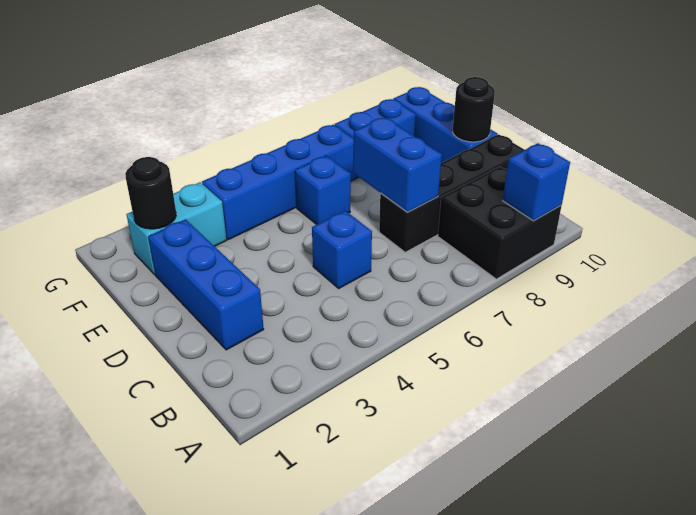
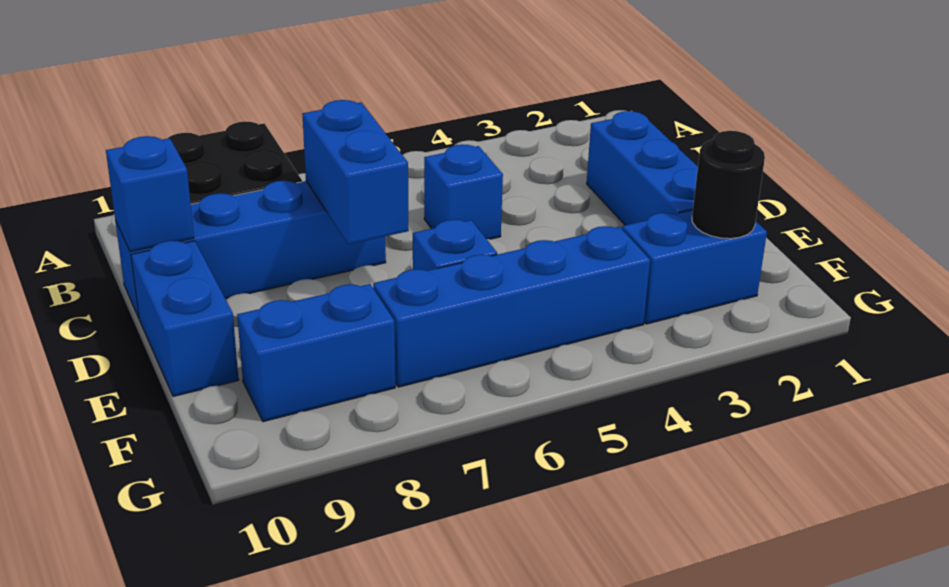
blue 1x1 brick [503,143,570,221] -> blue 1x1 brick moved to [106,136,194,252]
black 1x4 brick [379,135,524,252] -> blue 1x4 brick [115,181,386,317]
blue 1x3 brick [393,87,498,163] -> blue 1x2 brick [131,241,239,396]
black 1x1 round brick [453,77,495,142] -> none
cyan 1x2 brick [126,182,227,275] -> blue 1x2 brick [622,210,767,324]

